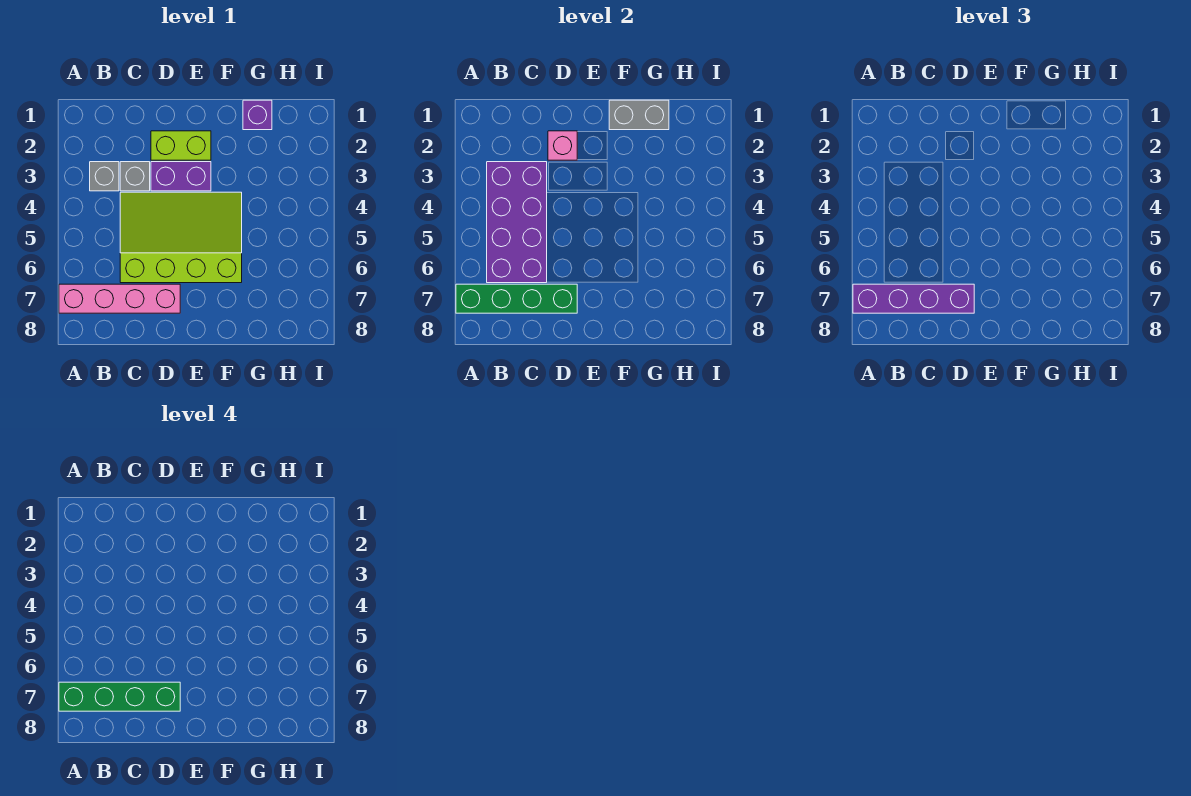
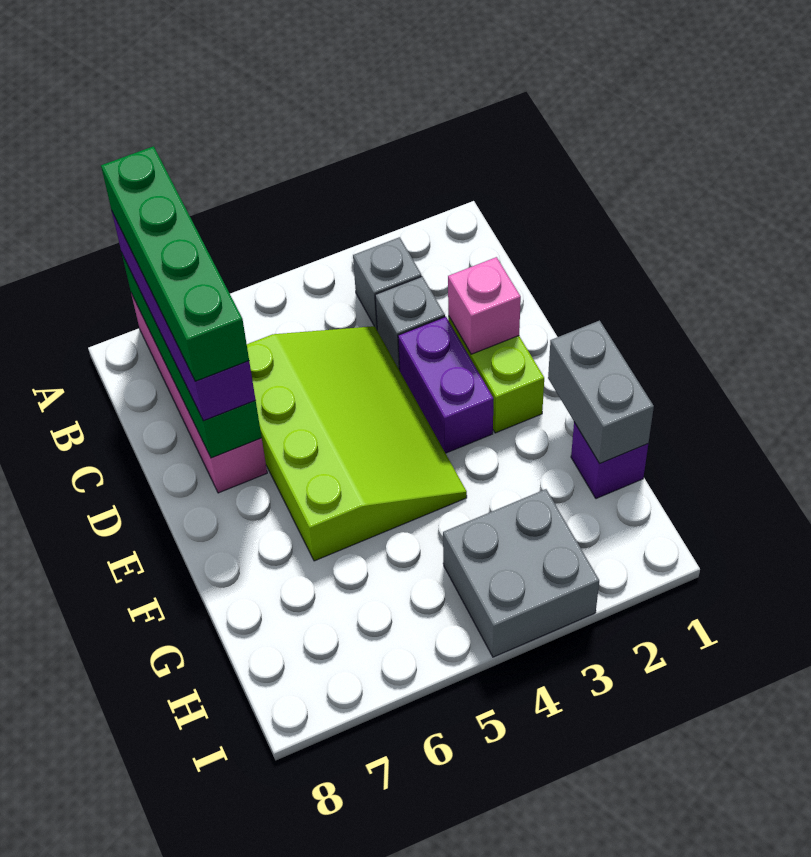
purple 2x4 brick [487,162,547,283] -> none
none -> grey 2x2 brick [443,489,599,657]

